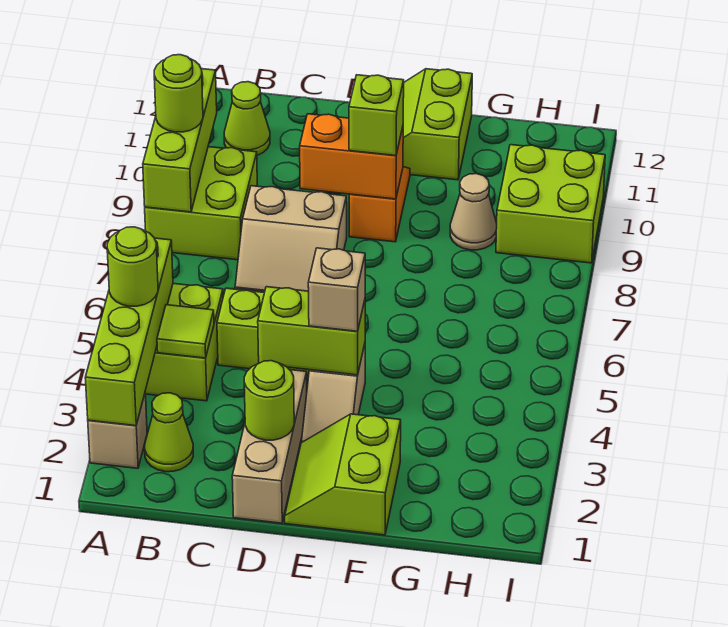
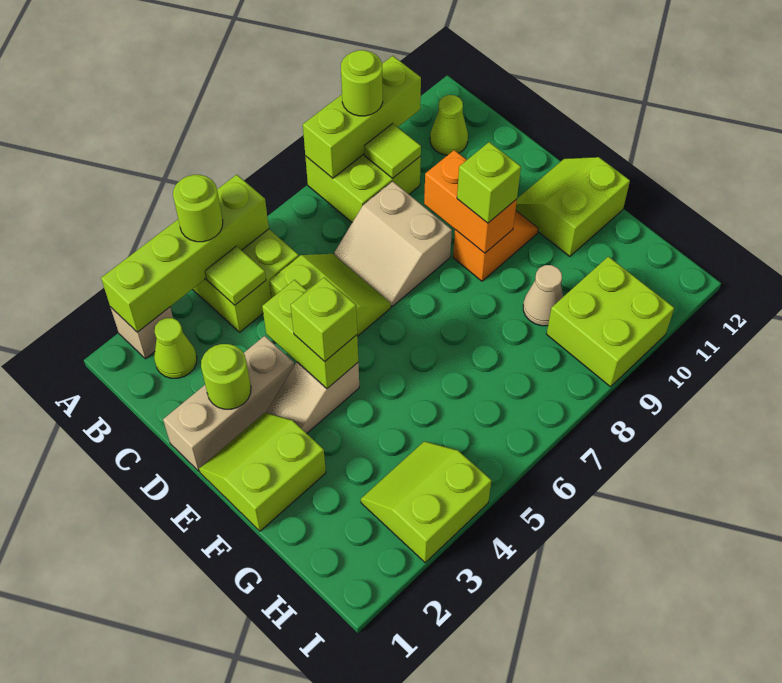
none -> lime 1x1 tile [364,124,421,178]
tan 1x1 brick [308,248,365,331] -> lime 1x1 brick [291,277,357,361]
none -> lime 2x2 slope [361,441,492,563]

